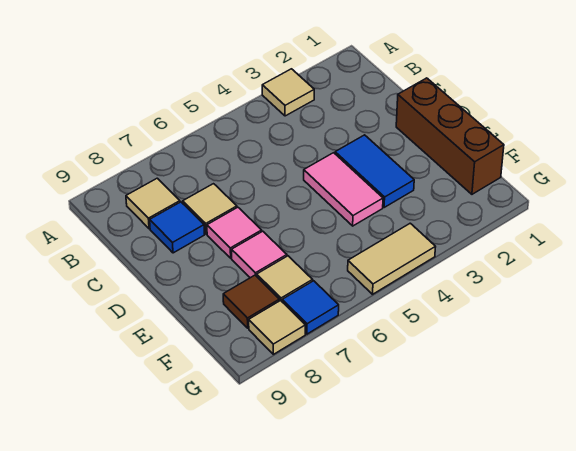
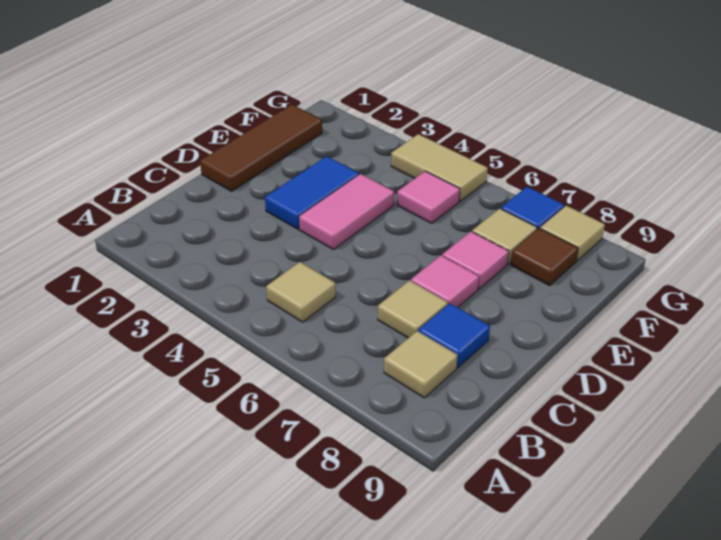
tan 1x1 tile [262,69,314,116] -> tan 1x1 tile moved to [266,262,336,322]
brown 1x3 brick [396,78,504,194] -> brown 1x3 tile [200,105,322,191]
none -> pink 1x1 tile [397,171,460,223]

